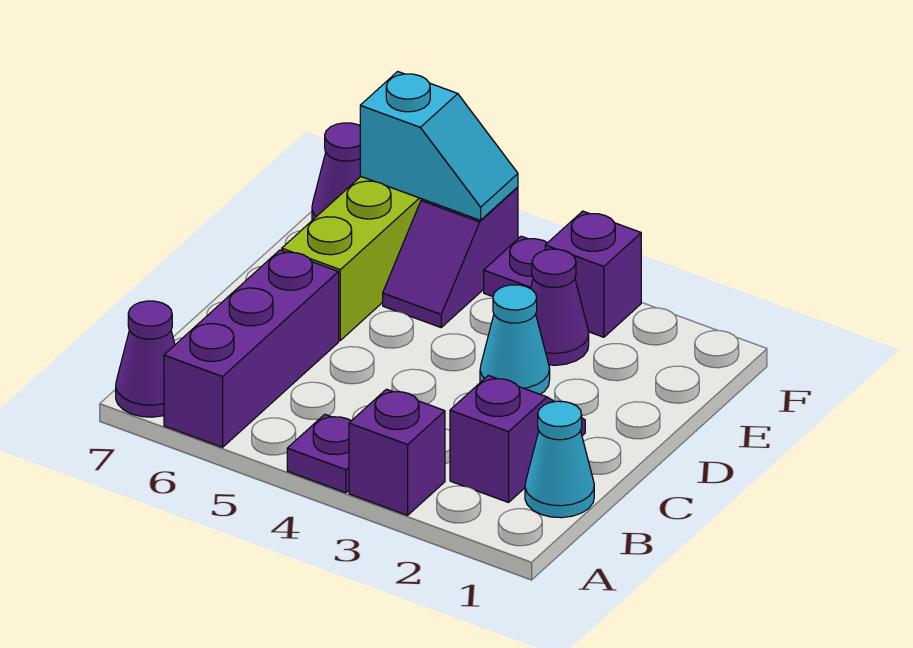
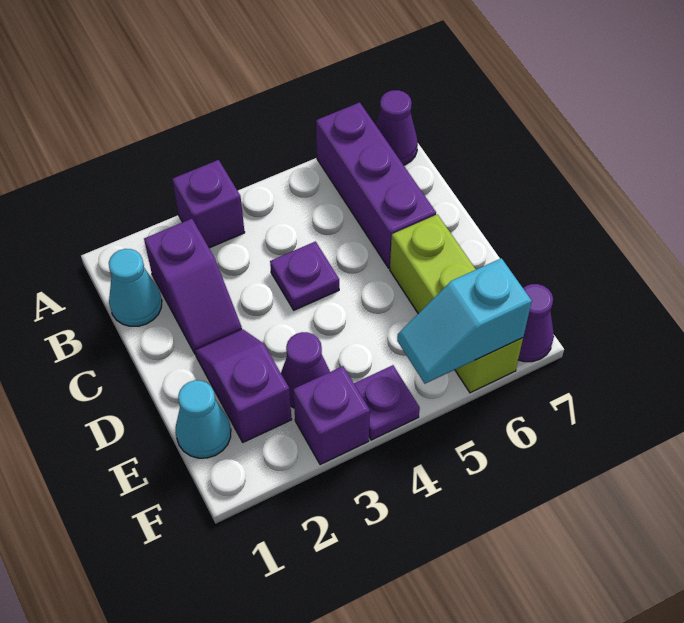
purple 1x1 plate [287,414,351,493] -> purple 1x1 plate moved to [270,242,339,310]
cyan 1x1 cone [480,285,550,394] -> cyan 1x1 cone moved to [175,380,231,458]
purple 1x2 slope [383,187,518,327] -> purple 1x2 slope moved to [195,329,292,442]

